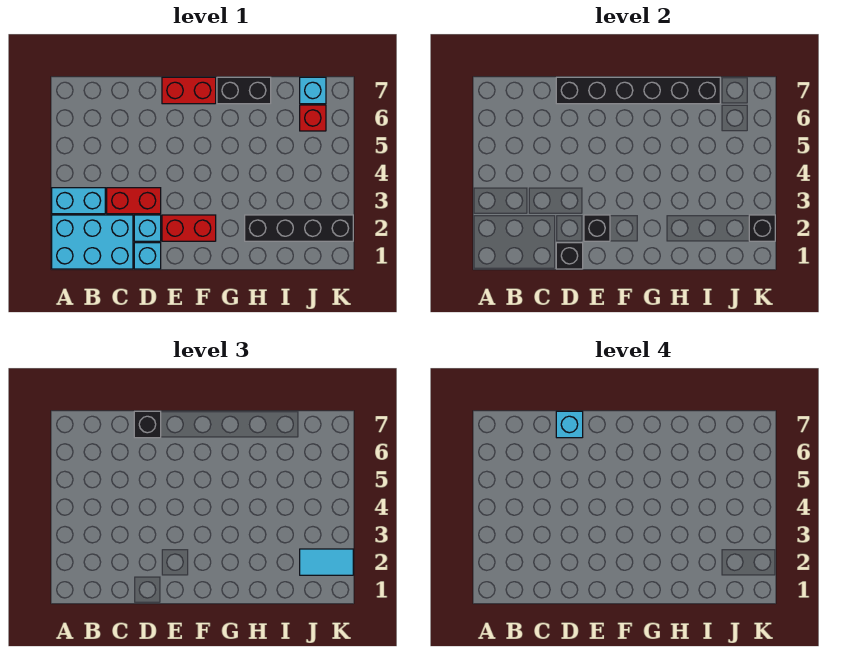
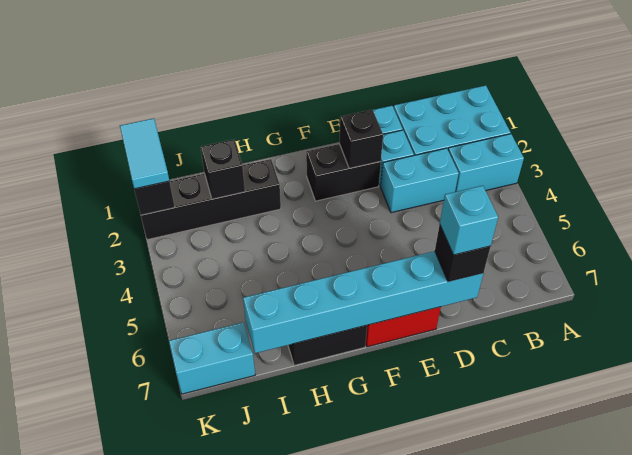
red 1x2 brick [107,188,161,214] -> cyan 1x2 brick [381,148,459,213]
black 1x1 brick [556,243,583,269] -> black 1x1 brick moved to [201,140,245,199]
black 1x6 brick [556,77,720,104] -> cyan 1x6 brick [243,251,483,353]
red 1x2 brick [162,215,216,241] -> black 1x2 brick [306,144,381,201]
cyan 1x2 tile [300,549,353,575] -> cyan 1x2 tile turned to [120,118,169,189]
red 1x1 brick [300,105,326,131] -> none
cyan 1x1 brick [300,77,326,104] -> cyan 1x2 brick [169,322,255,394]

